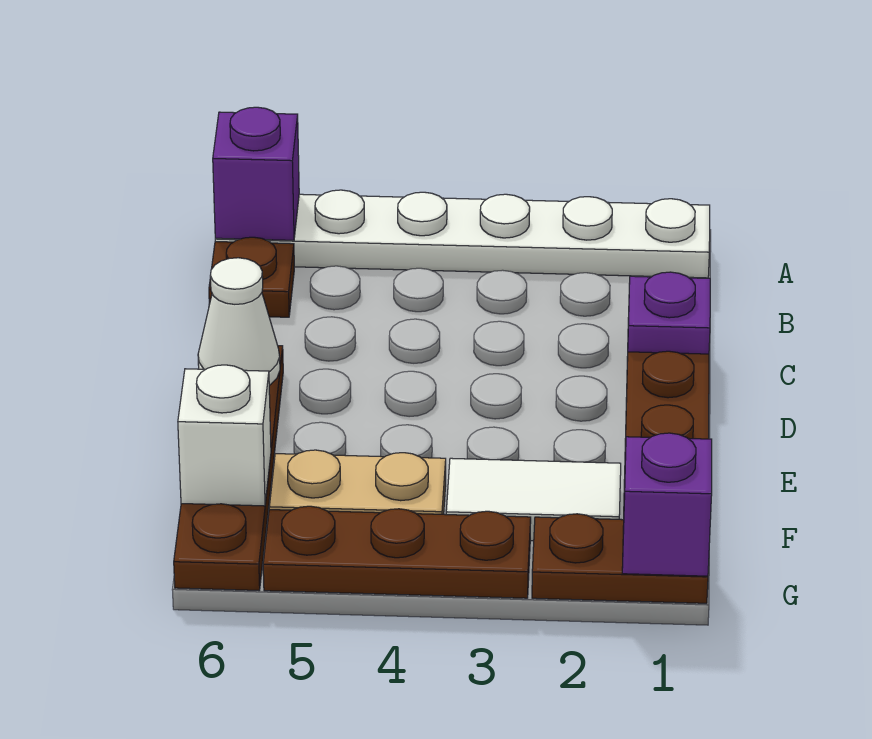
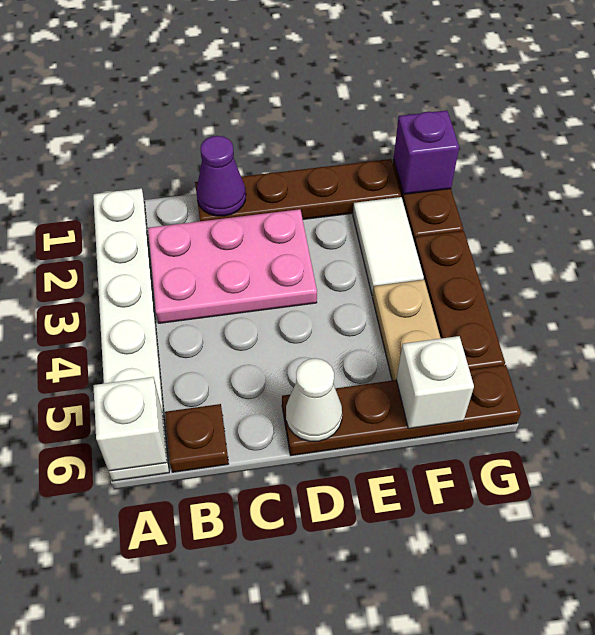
purple 1x1 brick [213,107,299,240] -> white 1x1 brick [93,377,167,471]
none -> pink 2x3 plate [148,209,317,323]
purple 1x1 plate [628,272,710,354] -> purple 1x1 cone [197,136,246,216]

